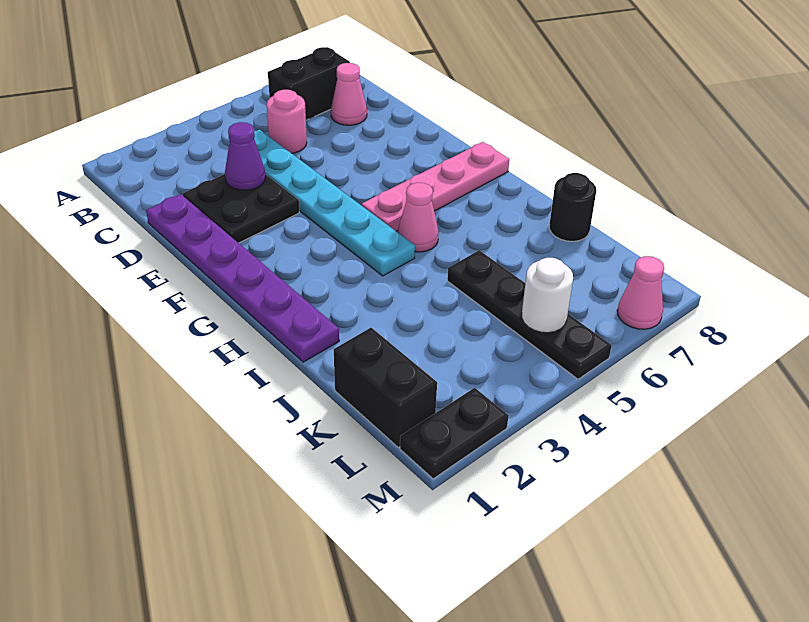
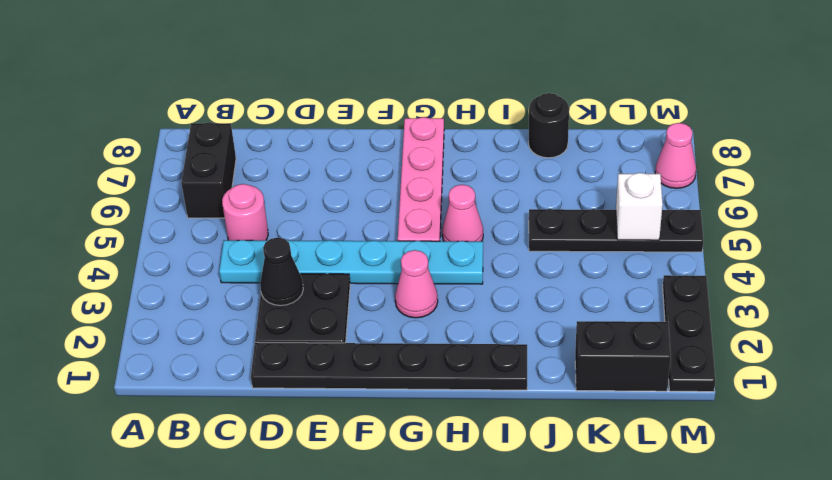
pink 1x1 cone [331,63,367,125] -> pink 1x1 cone moved to [395,250,438,318]
purple 1x6 plate [146,194,339,362] -> black 1x6 plate [251,342,527,390]
purple 1x1 cone [225,122,265,190] -> black 1x1 cone [260,237,303,306]
white 1x1 round brick [522,258,573,333] -> white 1x1 brick [616,173,663,240]
black 1x2 plate [400,388,509,479] -> black 1x3 plate [663,275,716,392]

